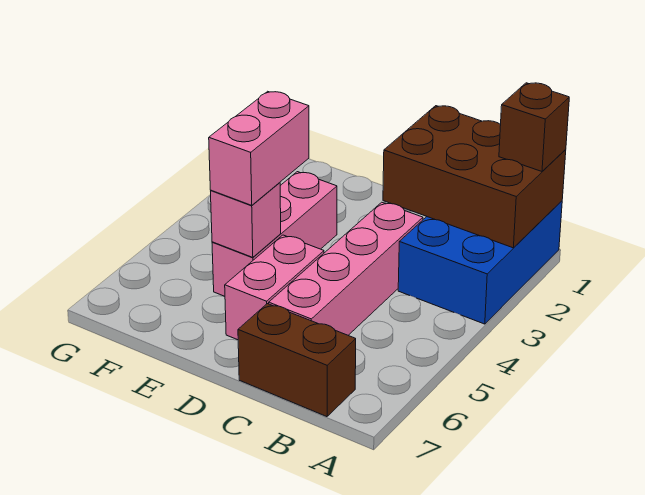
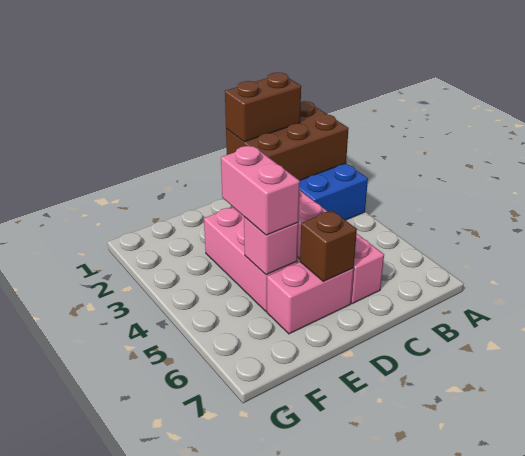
brown 1x1 brick [499,83,569,171] -> brown 1x1 brick moved to [300,211,357,282]
brown 1x2 brick [238,304,356,417] -> brown 1x2 brick moved to [225,72,301,142]
pink 1x2 brick [225,235,324,340] -> pink 1x2 brick turned to [267,262,354,334]

